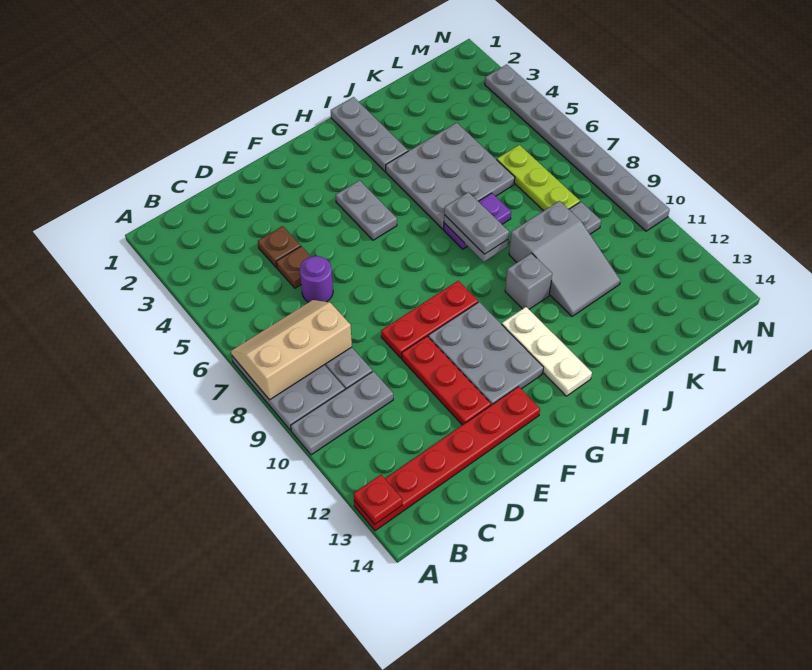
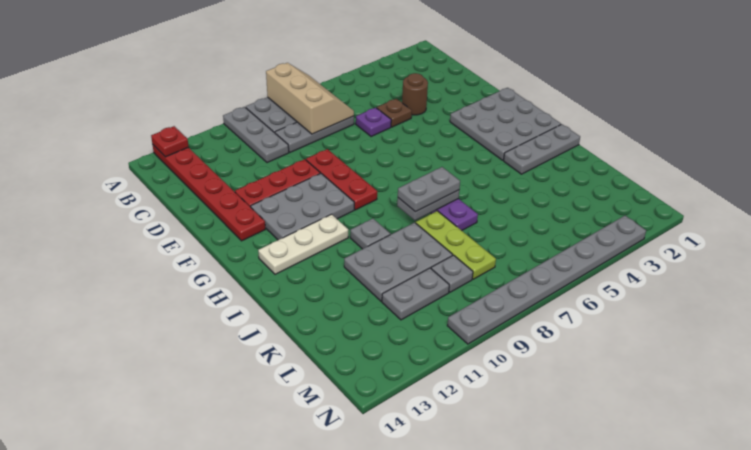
brown 1x1 plate [258,226,301,267] -> brown 1x1 round brick [402,73,428,115]
purple 1x1 round brick [300,256,333,302] -> purple 1x1 plate [356,108,391,137]
grey 1x2 plate [336,180,397,240] -> grey 1x2 plate moved to [382,268,449,320]
grey 3x3 plate [386,123,515,229] -> grey 3x3 plate moved to [450,88,561,160]
grey 1x1 brick [505,253,552,309] -> grey 1x1 plate [350,219,391,249]
grey 2x3 slope [509,201,620,316] -> grey 2x3 plate [344,223,453,301]
lime 1x3 plate [497,145,580,211] -> lime 1x3 plate turned to [416,211,496,279]

